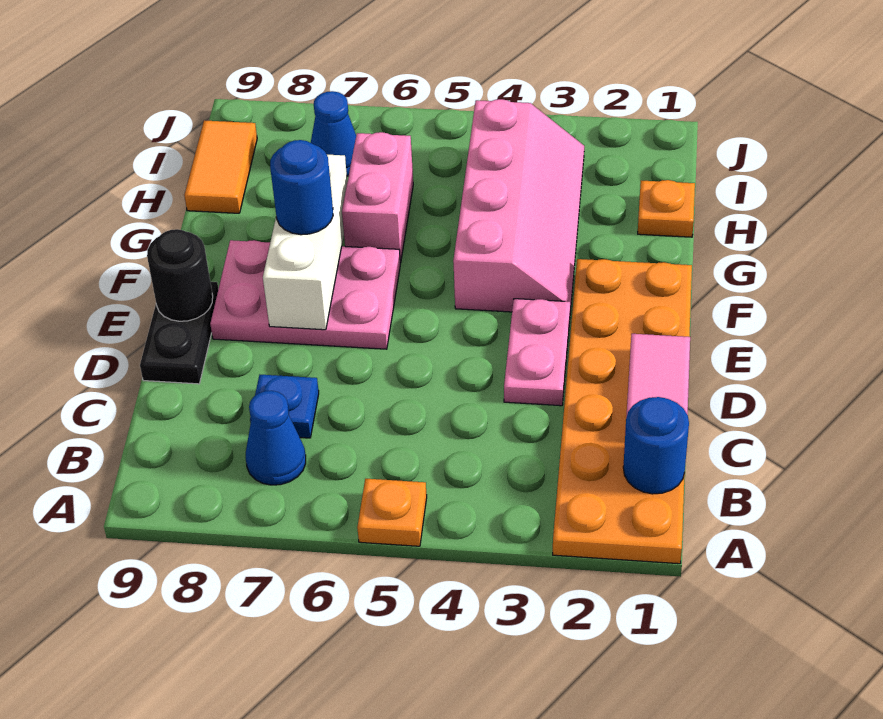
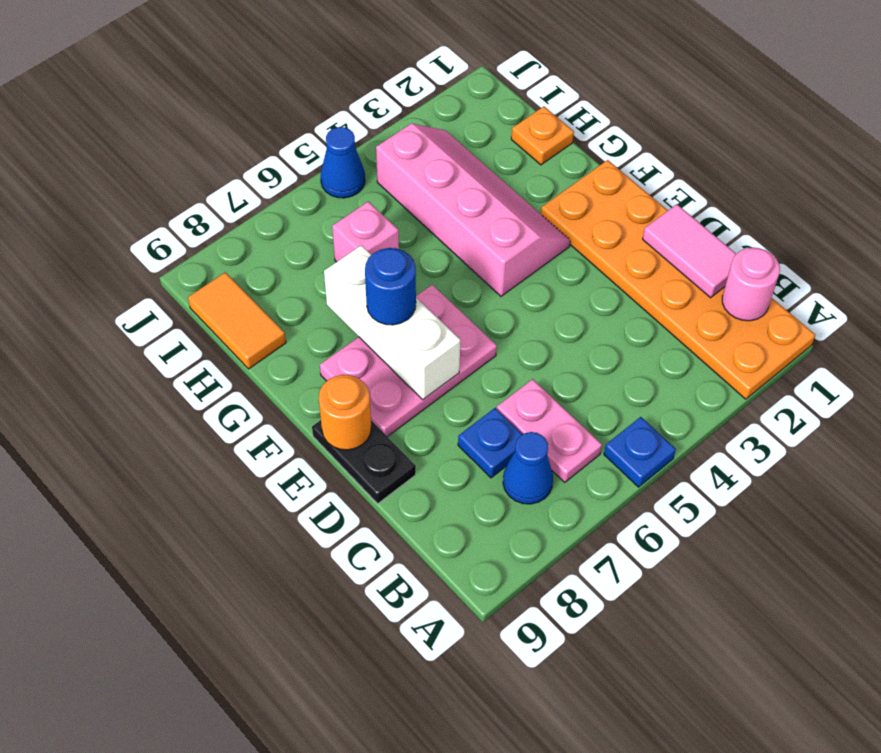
orange 1x1 plate [357,479,427,546] -> blue 1x1 plate [604,417,676,487]
blue 1x1 round brick [623,397,689,494] -> pink 1x1 round brick [722,248,780,321]
pink 1x2 plate [504,299,570,406] -> pink 1x2 plate moved to [497,379,602,482]
black 1x1 round brick [147,229,213,321] -> orange 1x1 round brick [319,375,371,450]
pink 1x2 brick [342,132,413,263] -> pink 1x1 brick [332,201,399,262]
blue 1x1 cone [311,91,356,176] -> blue 1x1 cone moved to [321,127,365,198]

